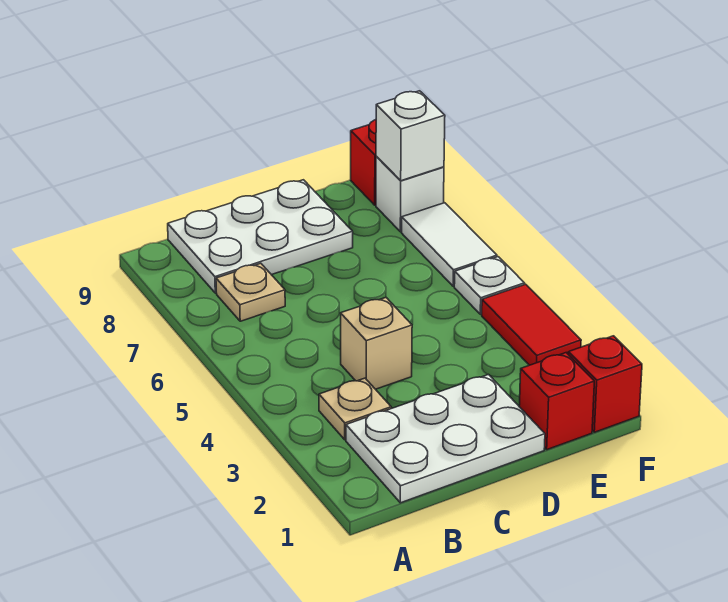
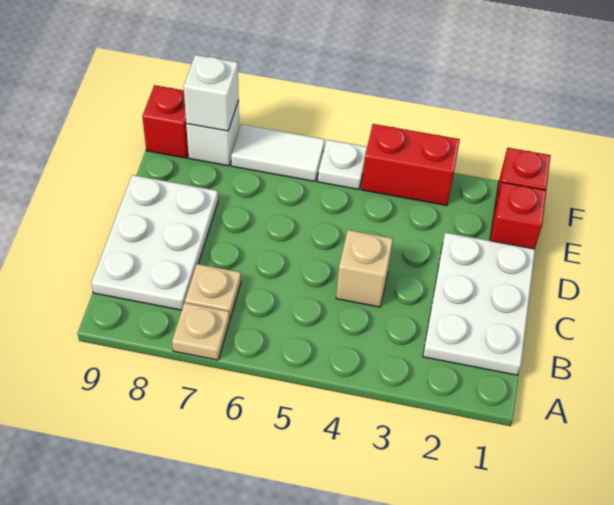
tan 1x1 plate [319,378,391,440] -> tan 1x1 plate moved to [172,303,230,360]
red 1x2 tile [482,284,581,365] -> red 1x2 brick [361,124,460,205]

